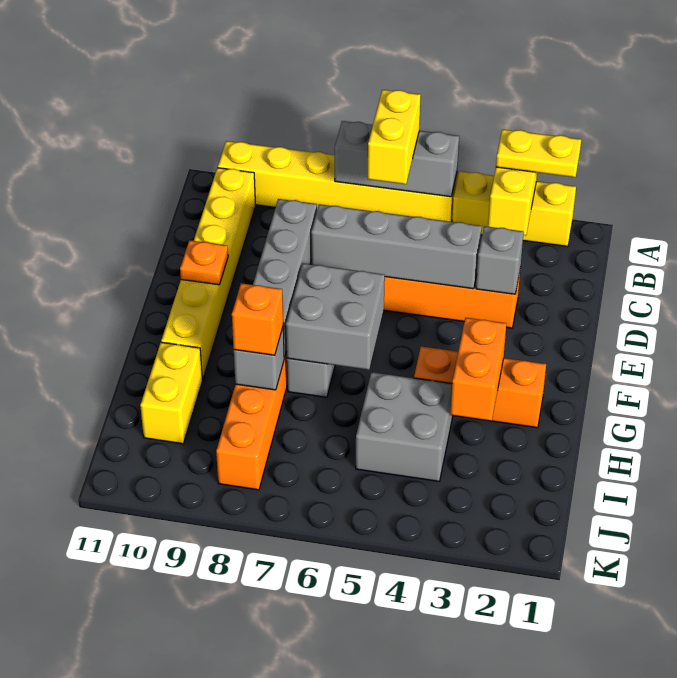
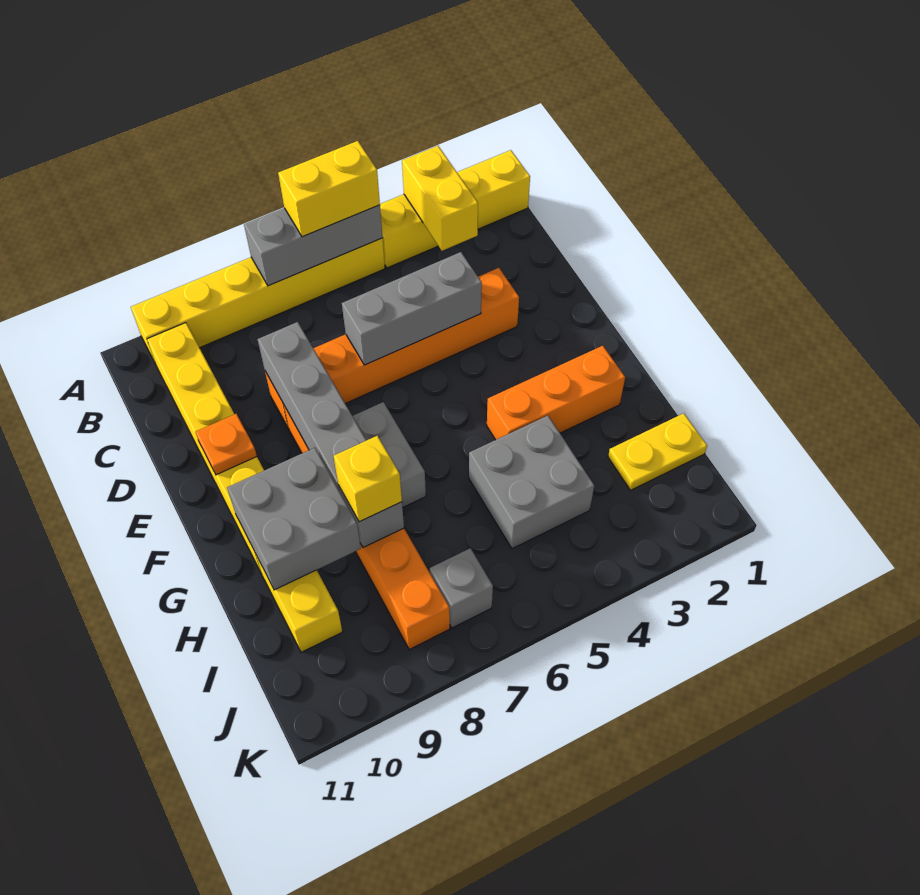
yellow 1x3 brick [452,171,576,247] -> yellow 1x4 brick [380,150,530,268]
yellow 1x2 plate [496,129,581,177] -> yellow 1x2 plate moved to [608,413,707,490]
yellow 1x2 brick [368,90,421,184] -> yellow 1x2 brick turned to [278,141,380,237]
grey 1x1 brick [476,226,524,294] -> grey 1x1 brick moved to [430,548,493,628]
grey 1x4 brick [311,204,482,289] -> grey 1x3 brick [342,252,482,365]
grey 2x2 brick [286,263,385,370] -> grey 2x2 brick moved to [227,448,361,590]
orange 1x2 brick [450,318,506,421] -> none
orange 1x1 brick [232,283,283,355] -> yellow 1x1 brick [334,436,402,522]

